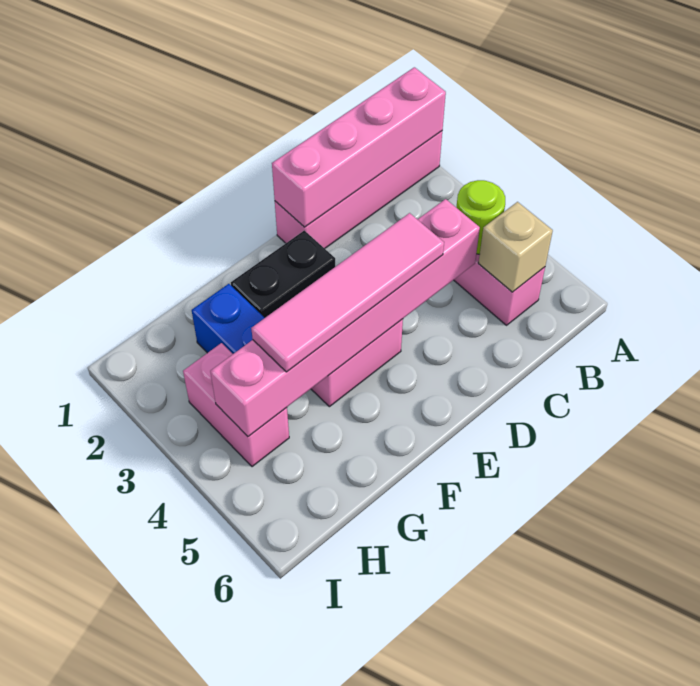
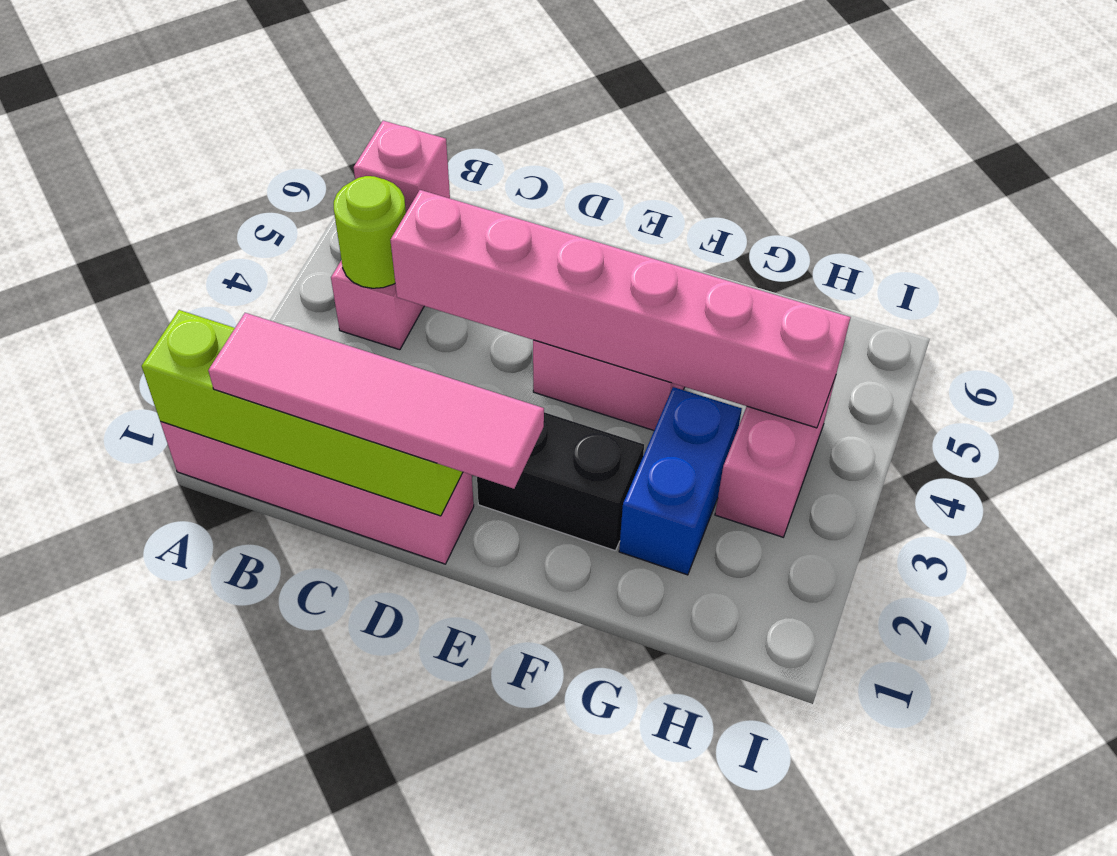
pink 1x4 brick [272,67,446,227] -> lime 1x4 brick [142,310,463,516]
tan 1x1 brick [478,202,553,292] -> pink 1x1 brick [354,121,450,212]
pink 1x4 tile [251,213,444,372] -> pink 1x4 tile moved to [208,313,544,489]

